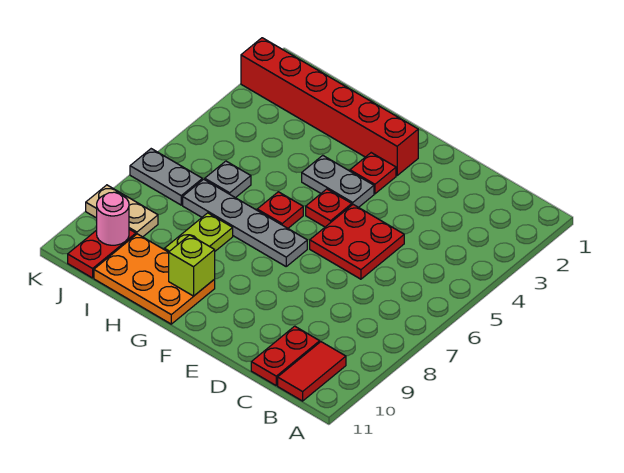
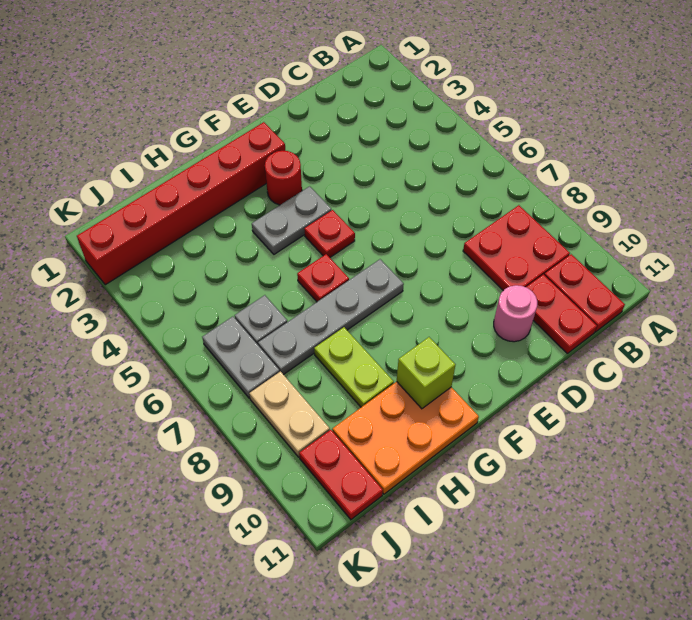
red 1x2 tile [278,342,346,401] -> red 1x2 plate [544,254,625,332]
red 2x2 plate [310,205,404,279] -> red 2x2 plate moved to [463,205,570,291]
red 1x1 plate [350,153,396,194] -> red 1x1 round brick [265,151,302,205]
grey 1x2 plate [130,149,202,205] -> grey 1x2 plate turned to [202,317,280,398]
tan 1x2 plate [86,185,158,237] -> tan 1x2 plate turned to [249,372,330,457]
pink 1x1 round brick [97,192,129,245] -> pink 1x1 round brick moved to [494,285,537,342]

